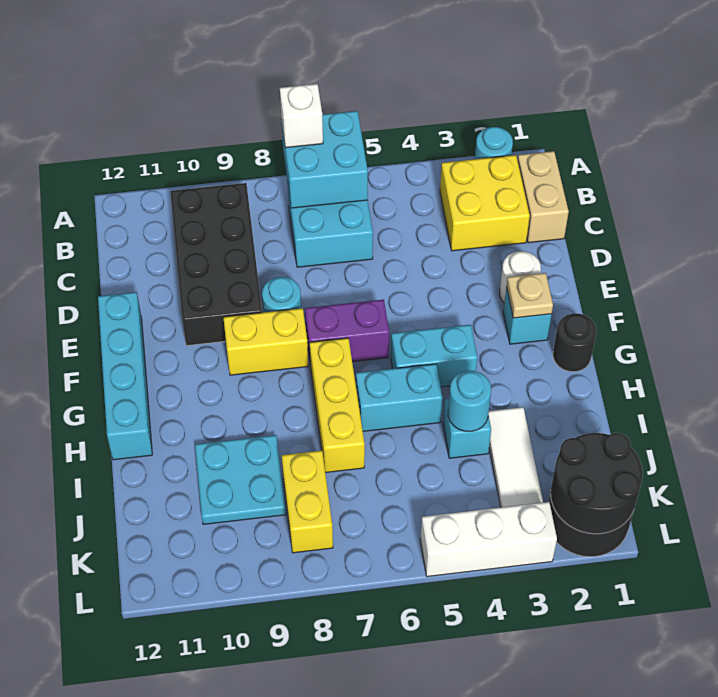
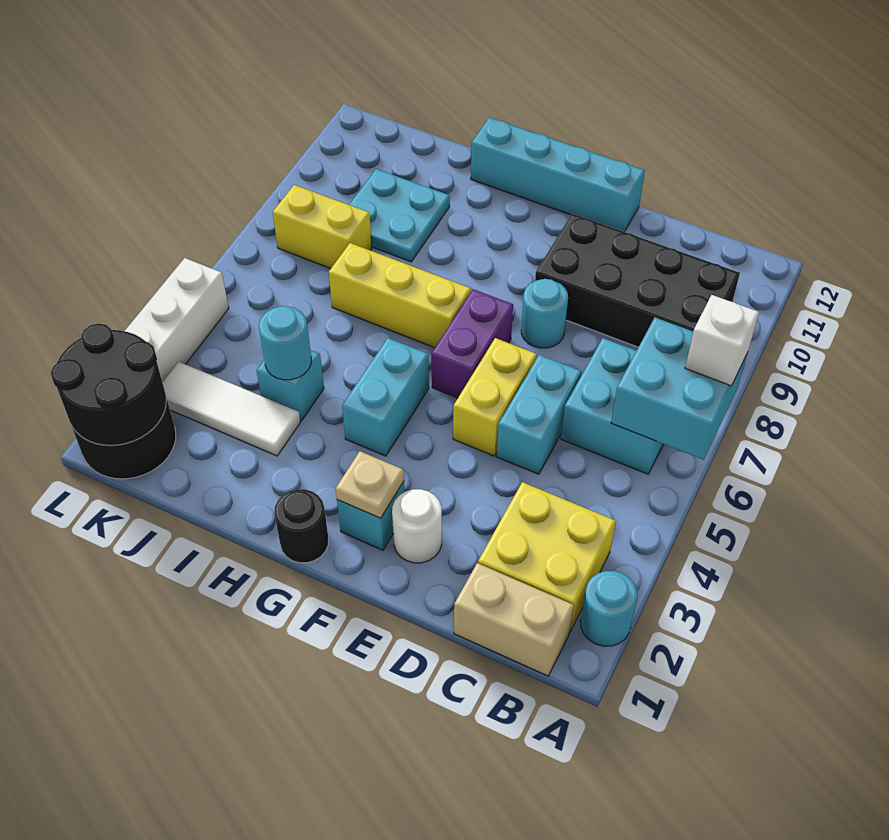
yellow 1x2 brick [223,308,308,375] -> yellow 1x2 brick moved to [453,338,537,456]
cyan 1x2 brick [356,364,443,431] -> cyan 1x2 brick moved to [497,355,581,474]

